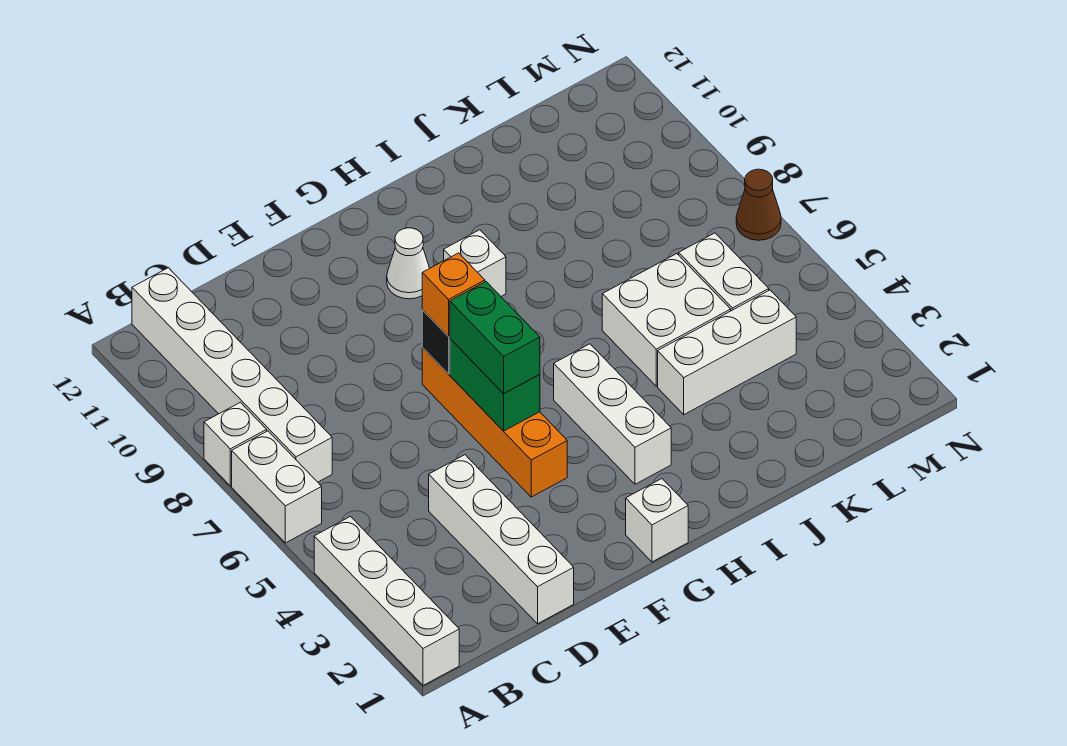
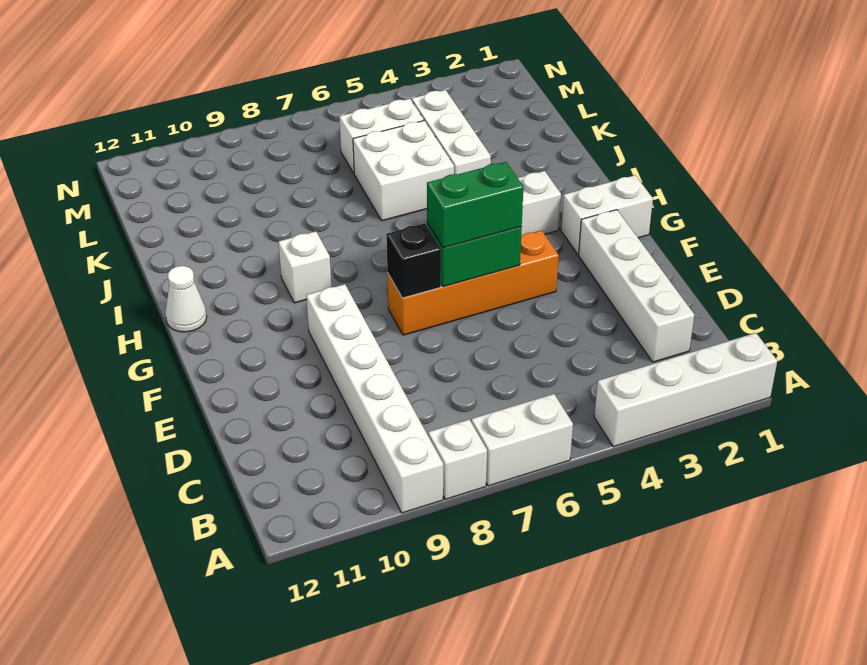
white 1x6 brick [132,268,332,482] -> white 1x6 brick turned to [306,284,443,513]
white 1x4 brick [429,455,574,624] -> white 1x4 brick turned to [579,210,694,362]
orange 1x1 brick [422,253,485,337] -> none
white 1x1 brick [626,479,688,562] -> white 1x2 brick [561,175,653,255]
white 1x1 cone [387,228,430,299] -> white 1x1 cone moved to [165,266,207,332]
brown 1x1 cone [736,169,781,240] -> none

